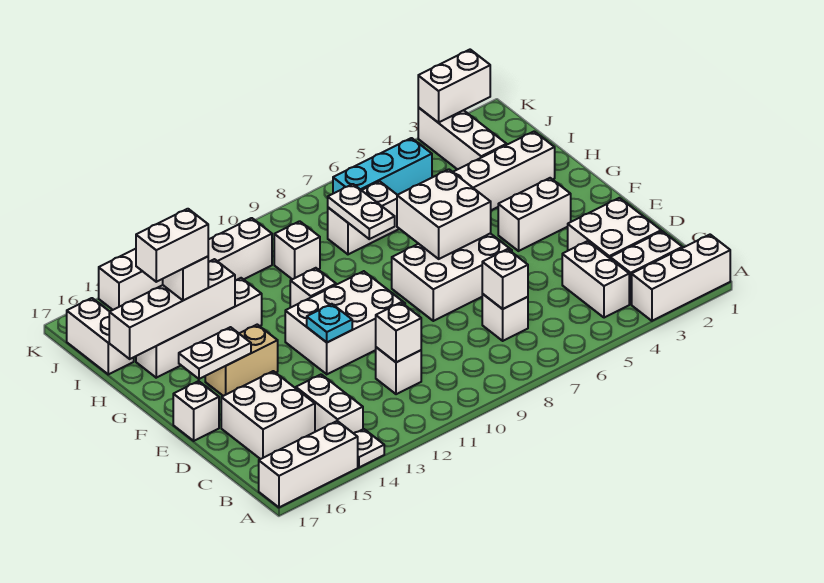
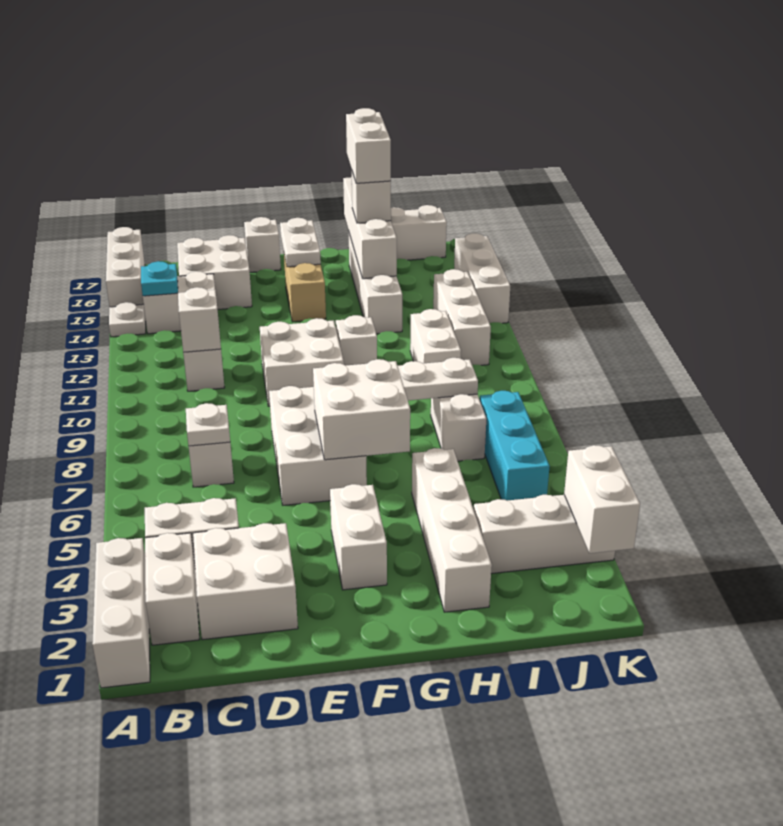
white 1x1 brick [482,249,528,309] -> white 1x1 plate [186,403,230,446]
white 2x3 brick [285,271,405,374] -> white 2x2 brick [260,318,344,406]
cyan 1x1 plate [307,304,352,342] -> cyan 1x1 plate moved to [141,261,178,296]
white 1x1 brick [274,221,320,279] -> white 1x2 brick [410,309,461,363]

